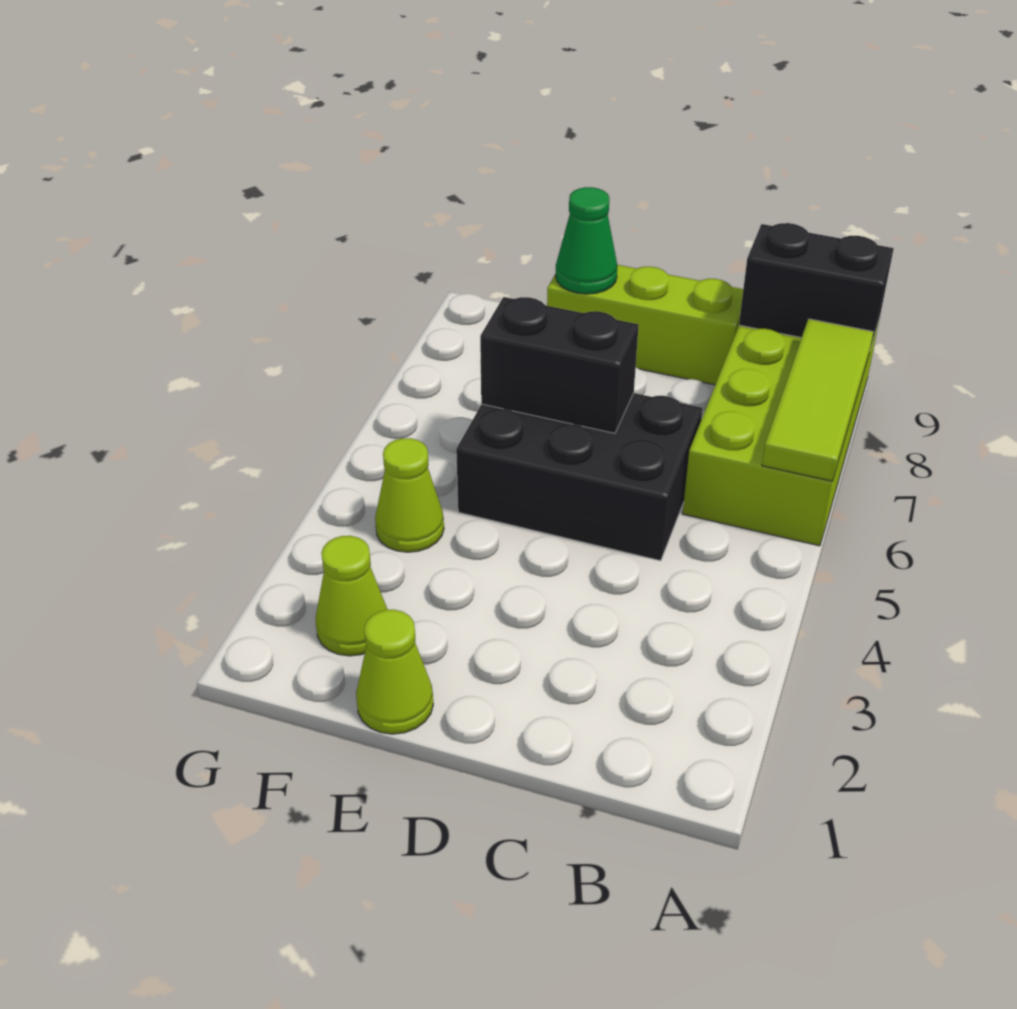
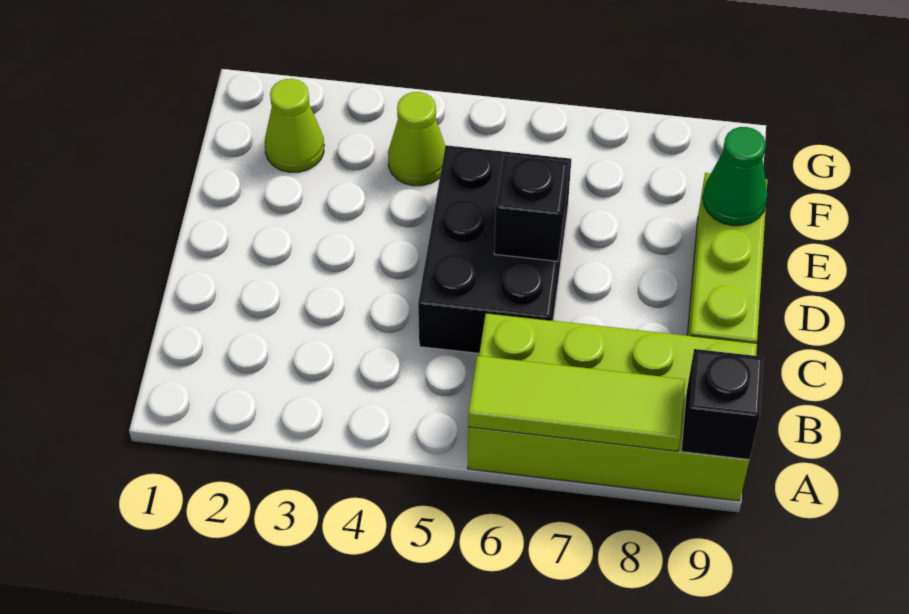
black 1x2 brick [739,223,894,346] -> black 1x1 brick [681,349,763,460]
black 1x2 brick [480,297,639,433] -> black 1x1 brick [494,155,568,261]
lime 1x1 cone [356,610,433,734] -> none

